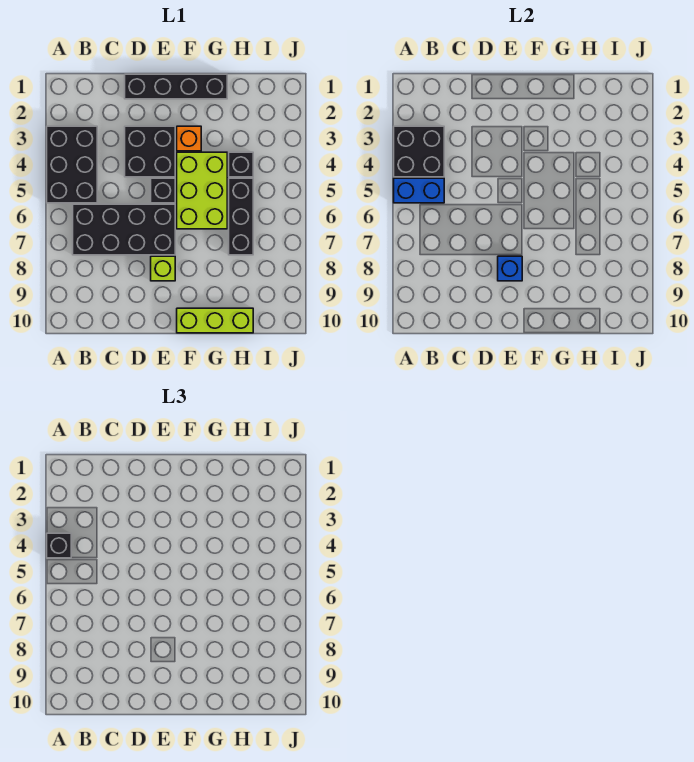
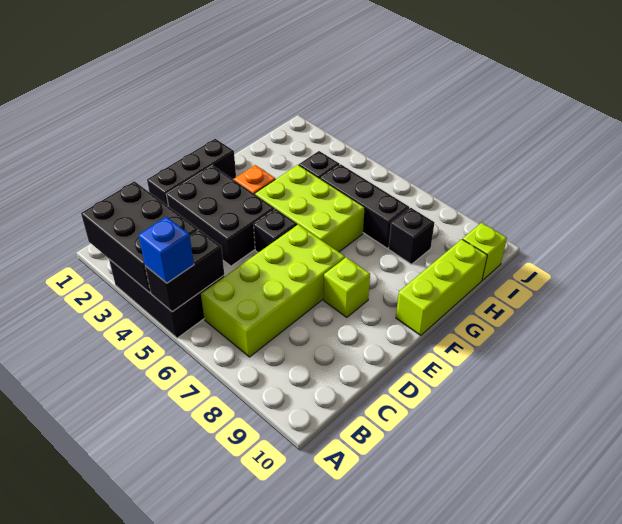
black 2x2 brick [394,126,444,177] -> black 2x3 brick [81,181,198,293]
black 1x1 brick [47,533,71,558] -> black 1x1 brick moved to [389,208,434,264]
blue 1x2 brick [394,178,444,203] -> black 1x2 brick [145,230,224,312]
black 2x4 brick [73,204,175,255] -> lime 2x4 brick [201,224,345,357]
black 1x4 brick [125,74,227,99] -> black 1x3 brick [147,139,236,206]
black 2x2 brick [125,126,175,177] -> black 2x3 brick [166,166,275,266]
blue 1x1 brick [498,256,522,281] -> blue 1x1 brick moved to [139,217,194,283]
none -> lime 1x1 brick [463,223,507,280]

